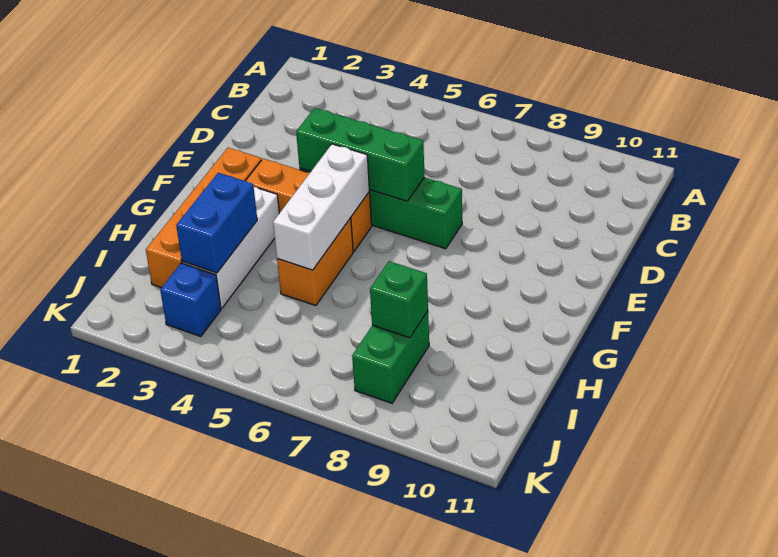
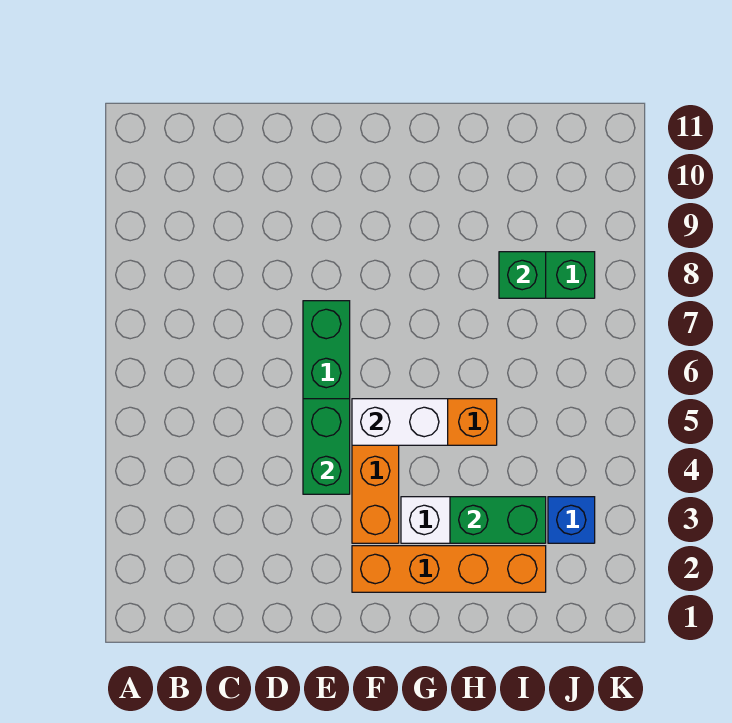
green 1x3 brick [296,108,425,201] -> green 1x2 brick [303,399,350,494]
white 1x3 brick [273,144,369,270] -> white 1x2 brick [352,399,448,445]
blue 1x2 brick [176,173,257,273] -> green 1x2 brick [450,497,546,543]

